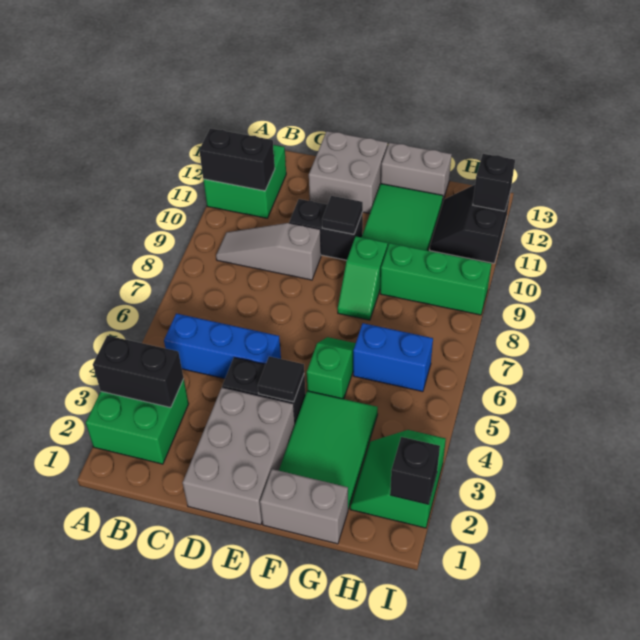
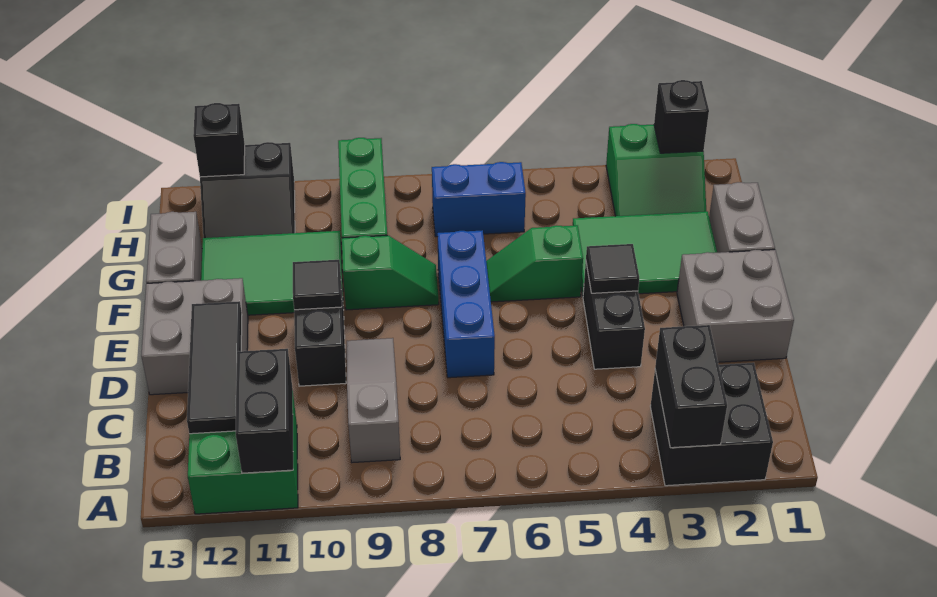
green 2x2 brick [86,379,189,464] -> black 2x2 brick [650,363,773,486]
blue 1x3 brick [164,313,281,379] -> blue 1x3 brick moved to [437,230,495,378]
grey 1x3 slope [216,223,321,280] -> grey 1x3 slope turned to [347,338,400,463]
none -> black 1x3 tile [187,301,242,434]
grey 2x3 brick [183,387,295,525] -> grey 2x2 brick [677,250,794,362]
blue 1x2 brick [353,323,433,392] -> blue 1x2 brick turned to [432,162,526,237]

